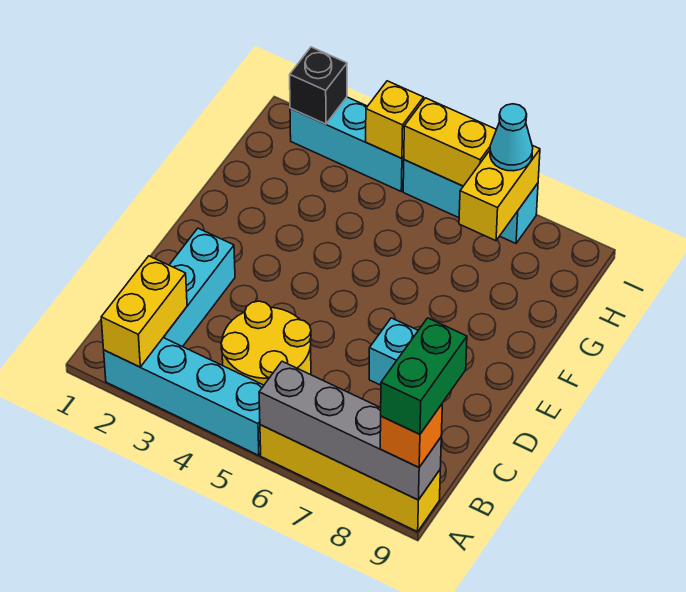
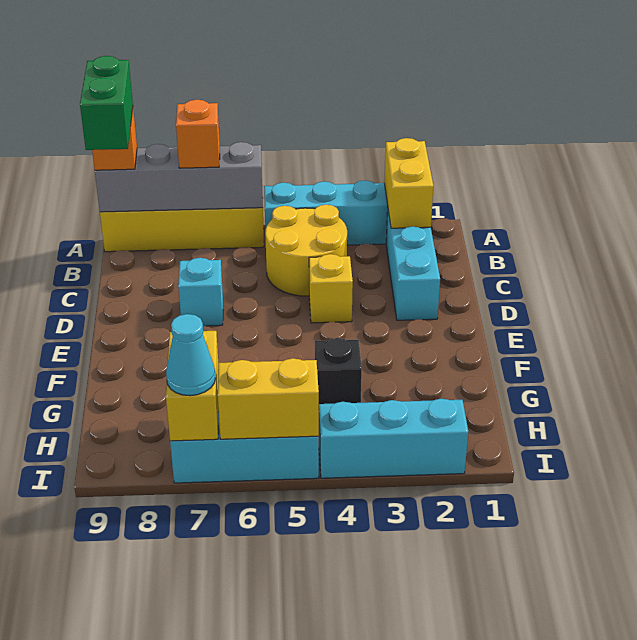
none -> orange 1x1 brick [176,100,220,168]
black 1x1 brick [290,47,347,124] -> black 1x1 brick moved to [315,338,362,404]
yellow 1x1 brick [366,81,424,158] -> yellow 1x1 brick moved to [309,254,353,323]

